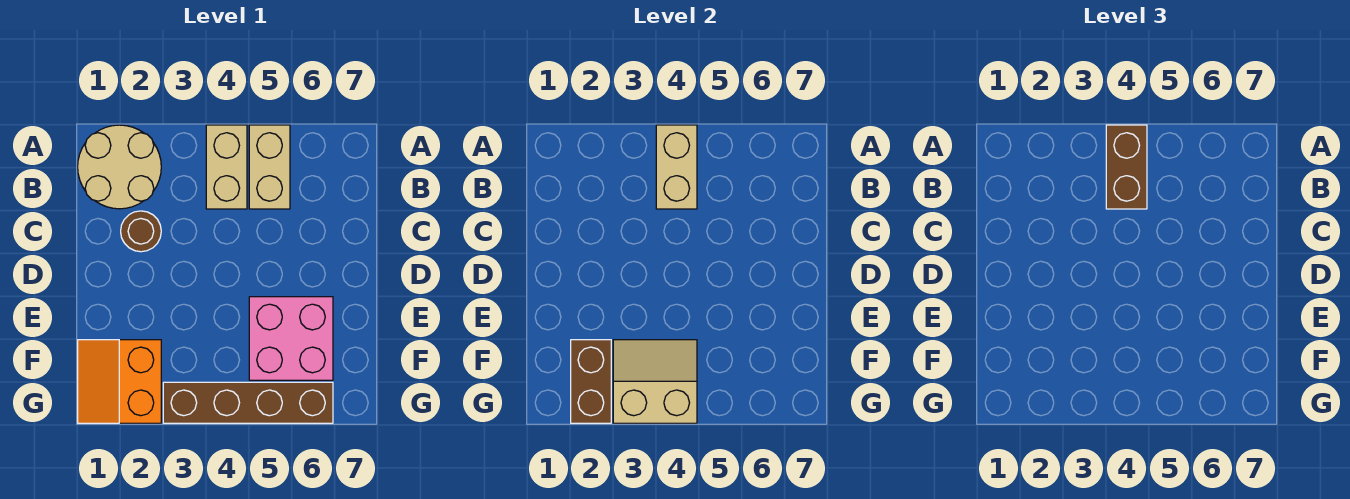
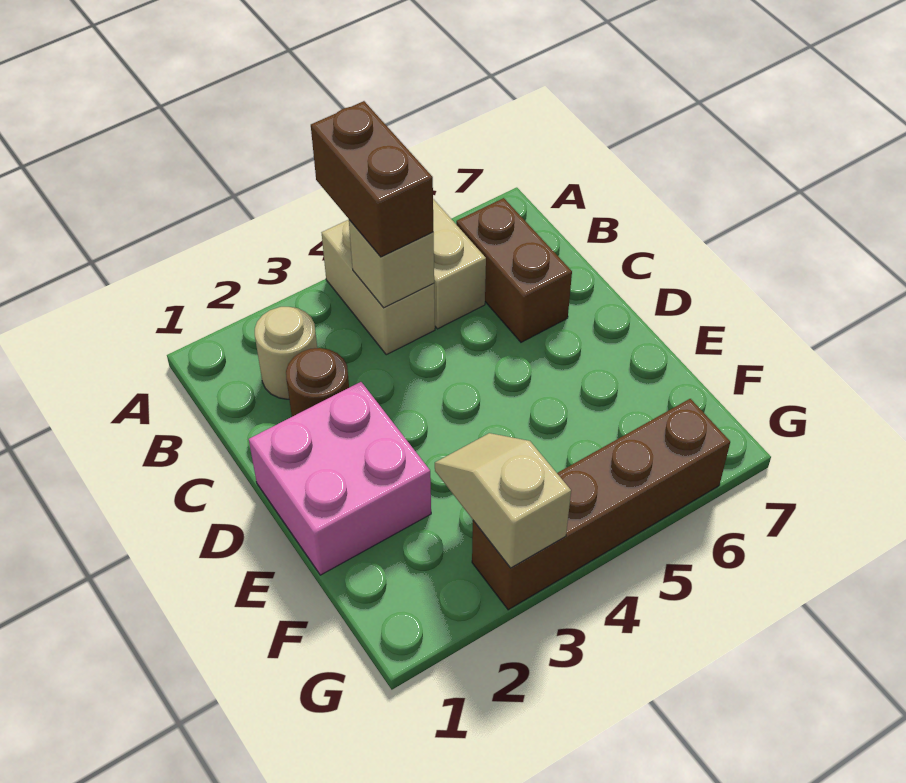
tan 2x2 round brick [78,125,161,209] -> tan 1x1 round brick [255,307,317,399]
tan 1x2 brick [656,125,697,209] -> tan 1x1 brick [349,220,434,308]
pink 2x2 brick [249,297,333,380] -> pink 2x2 brick moved to [249,382,431,575]
orange 2x2 slope [78,340,161,423] -> none
brown 1x2 brick [571,340,611,423] -> brown 1x2 brick moved to [456,198,572,342]
tan 2x2 slope [613,340,697,423] -> tan 1x2 slope [435,433,571,568]

